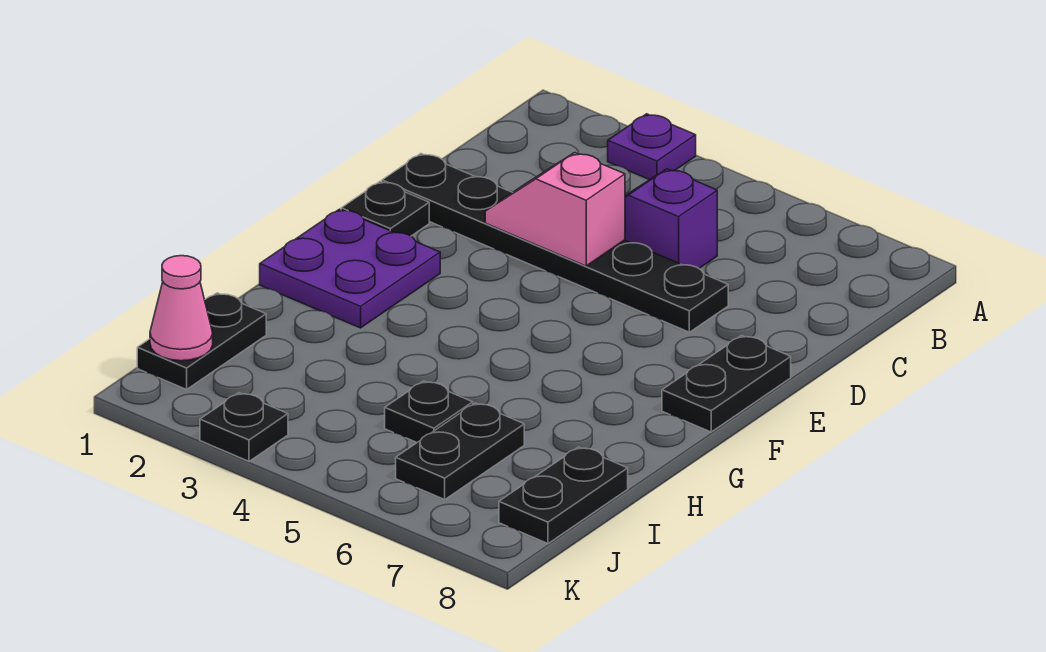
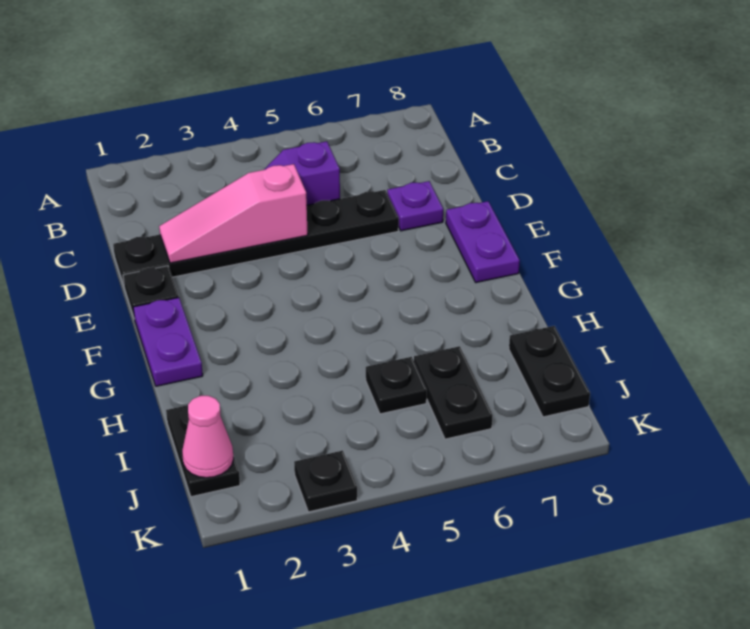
purple 1x1 plate [608,114,696,180] -> purple 1x1 plate moved to [387,181,443,231]
pink 1x2 slope [485,153,625,266] -> pink 1x3 slope [159,164,308,263]
black 1x2 plate [662,335,791,432] -> purple 1x2 plate [446,201,520,283]
purple 2x2 plate [260,209,440,328] -> purple 1x2 plate [133,298,203,386]

